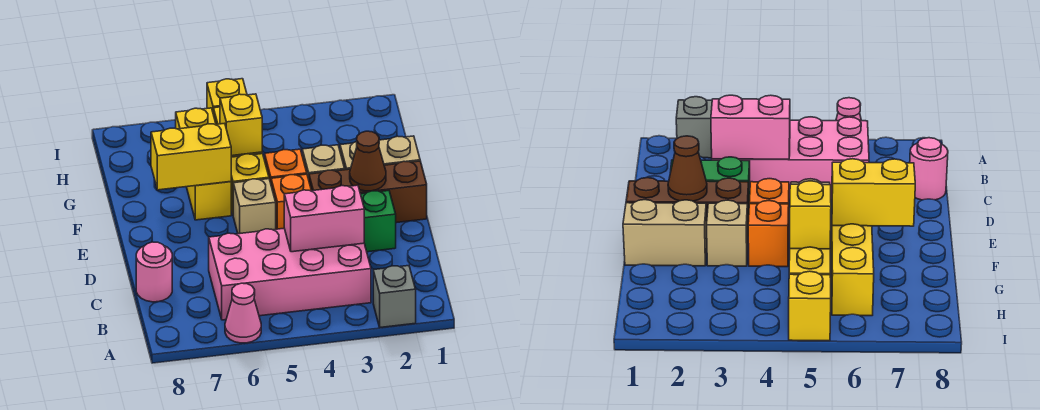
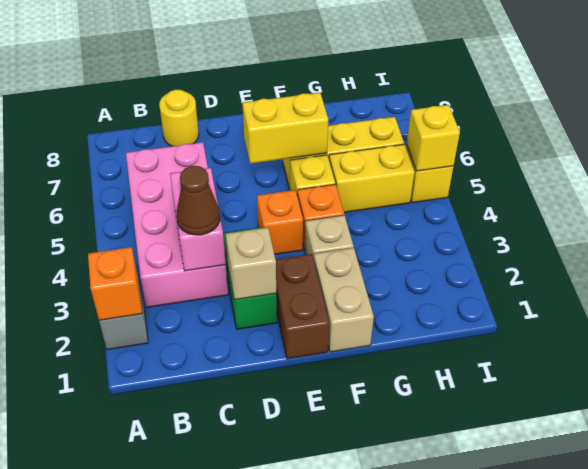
none -> orange 1x1 brick [88,247,142,320]
pink 1x1 cone [225,283,261,343] -> none
pink 1x1 round brick [136,242,172,302] -> yellow 1x1 round brick [159,90,199,146]
brown 1x3 brick [309,161,427,223] -> brown 1x2 brick [276,254,329,359]
brown 1x1 cone [350,131,386,191] -> brown 1x1 cone moved to [177,166,220,235]
tan 1x1 brick [233,179,276,234] -> tan 1x1 brick moved to [226,227,276,300]
yellow 1x2 brick [151,123,231,190] -> yellow 1x2 brick turned to [242,93,328,164]
yellow 1x1 brick [220,94,262,156] -> yellow 1x1 brick moved to [407,105,460,171]

